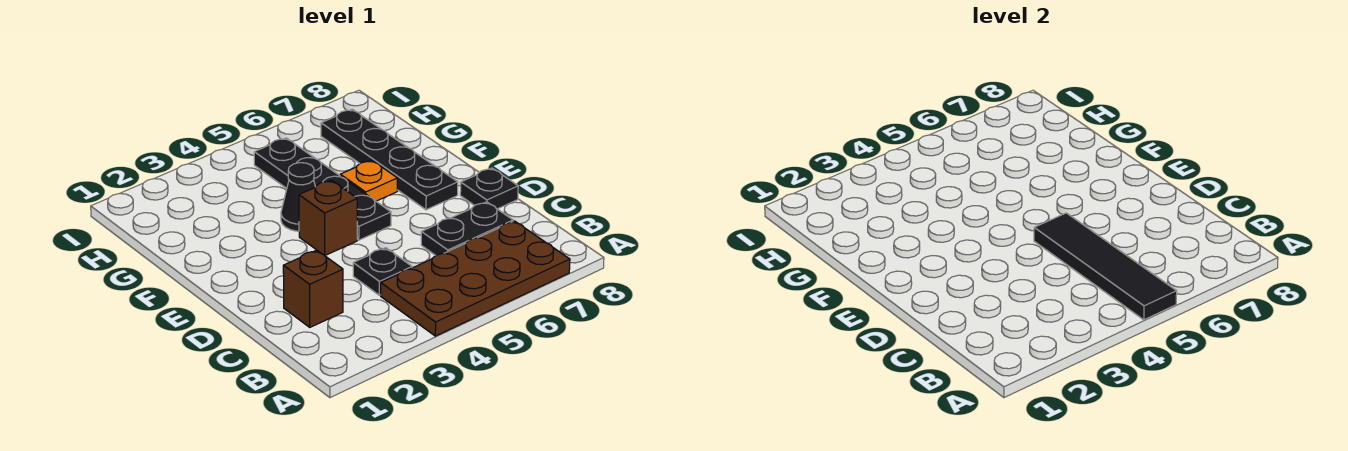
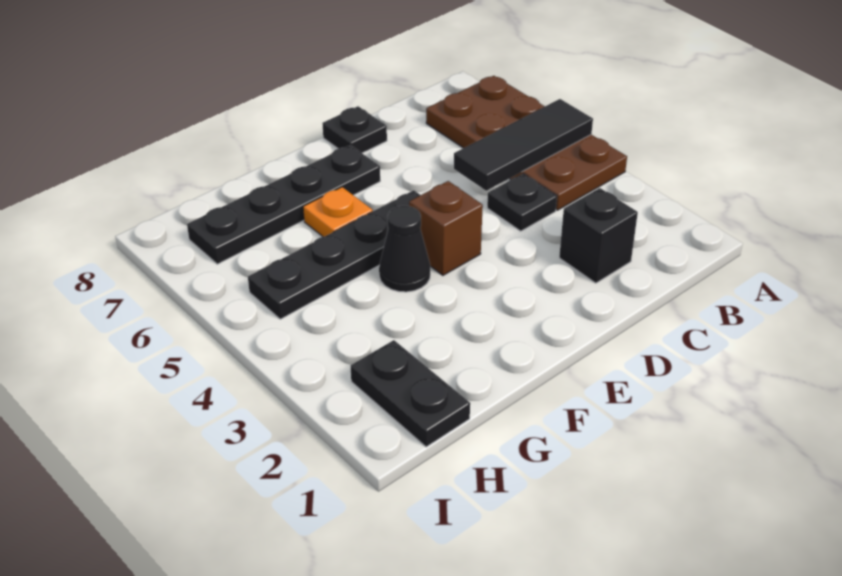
black 1x4 tile [1034,213,1177,320] -> black 1x3 tile [454,99,593,191]
brown 1x1 brick [283,250,343,327] -> black 1x1 brick [559,188,638,283]
black 1x2 plate [421,202,513,255] -> black 1x2 plate moved to [351,340,470,447]

